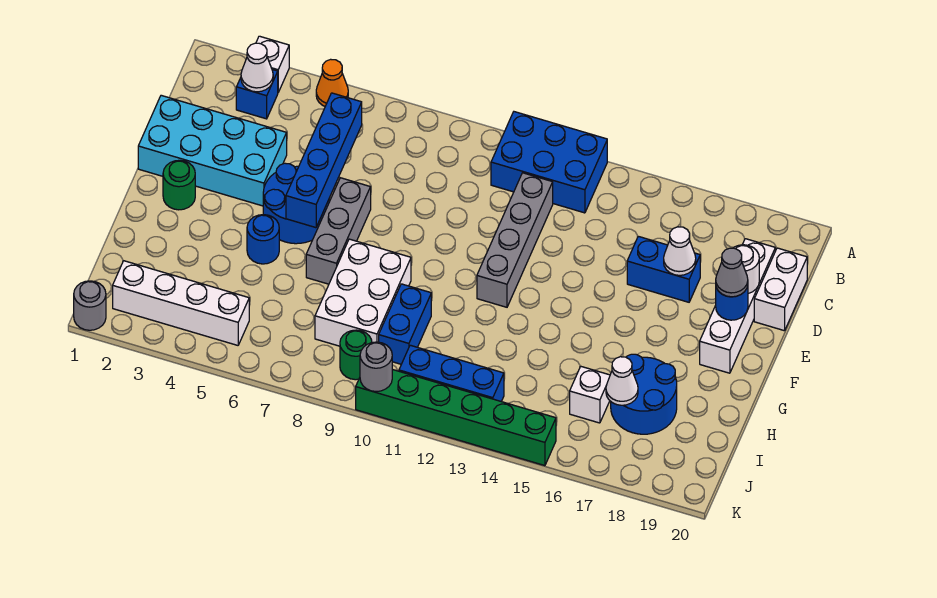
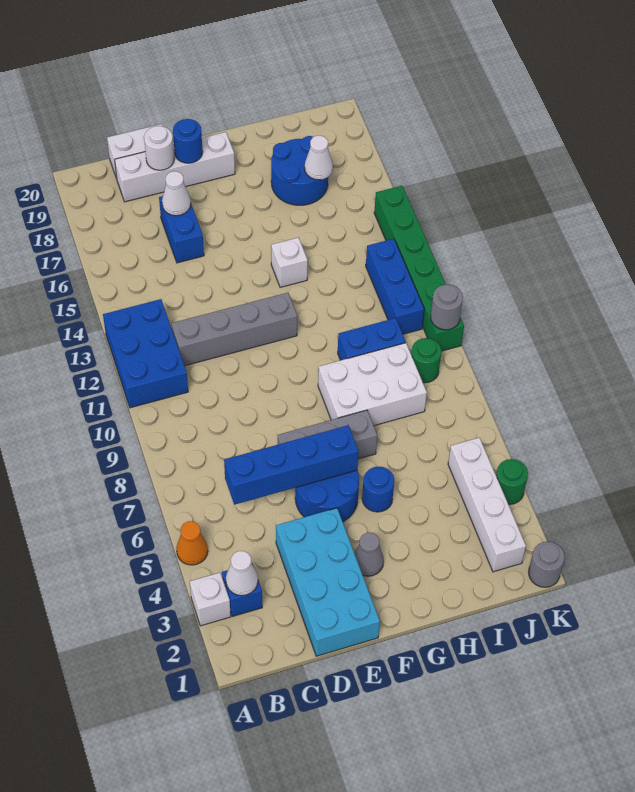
grey 1x1 cone [716,248,748,297] -> grey 1x1 cone moved to [354,533,384,576]
green 1x1 round brick [163,160,195,210] -> green 1x1 round brick moved to [496,459,528,504]
white 1x1 brick [570,367,610,423] -> white 1x1 brick moved to [271,238,308,287]

